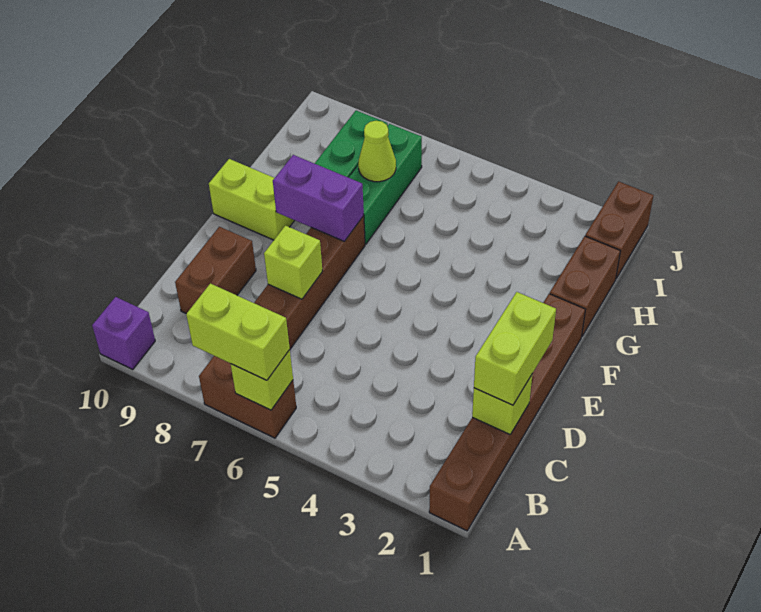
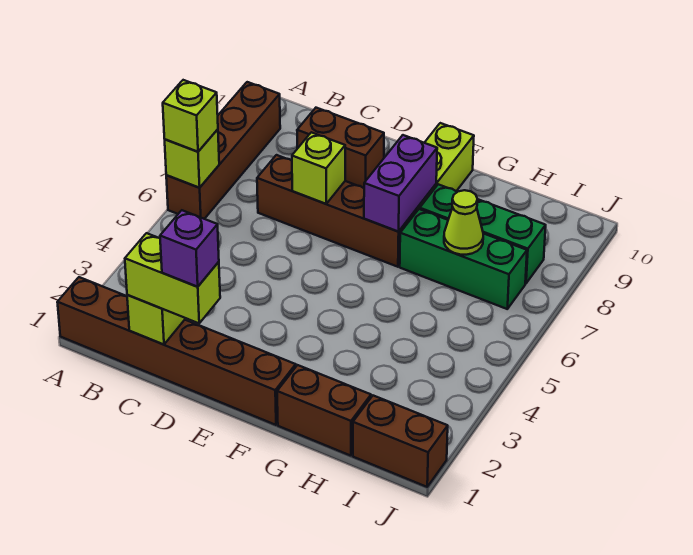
brown 1x2 brick [199,356,296,438] -> brown 1x4 brick [166,82,280,219]
lime 1x2 brick [186,283,290,380] -> lime 1x1 brick [163,80,218,152]
purple 1x1 brick [92,297,155,370] -> purple 1x1 brick moved to [160,210,219,287]

